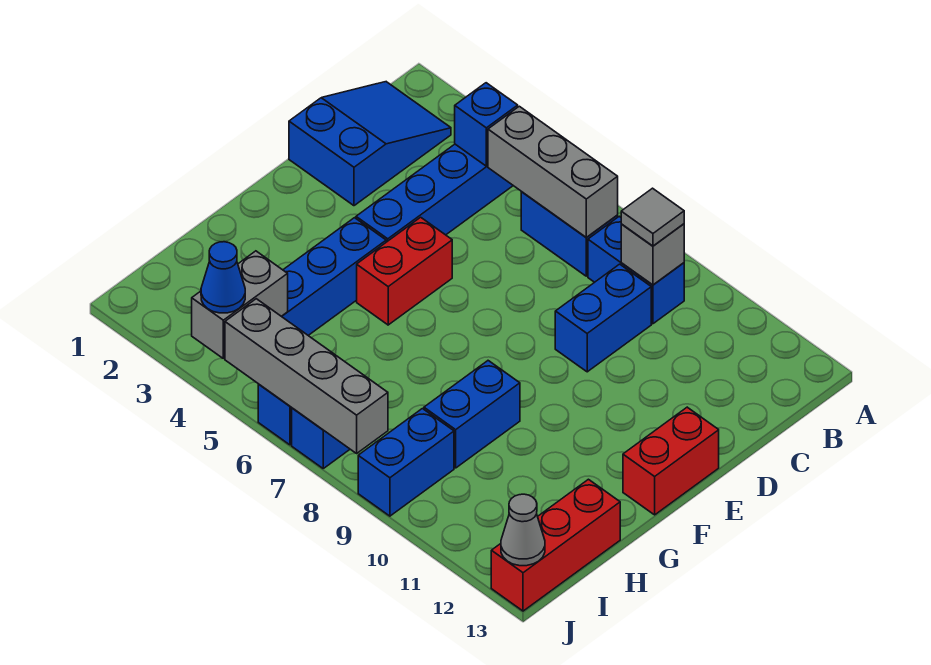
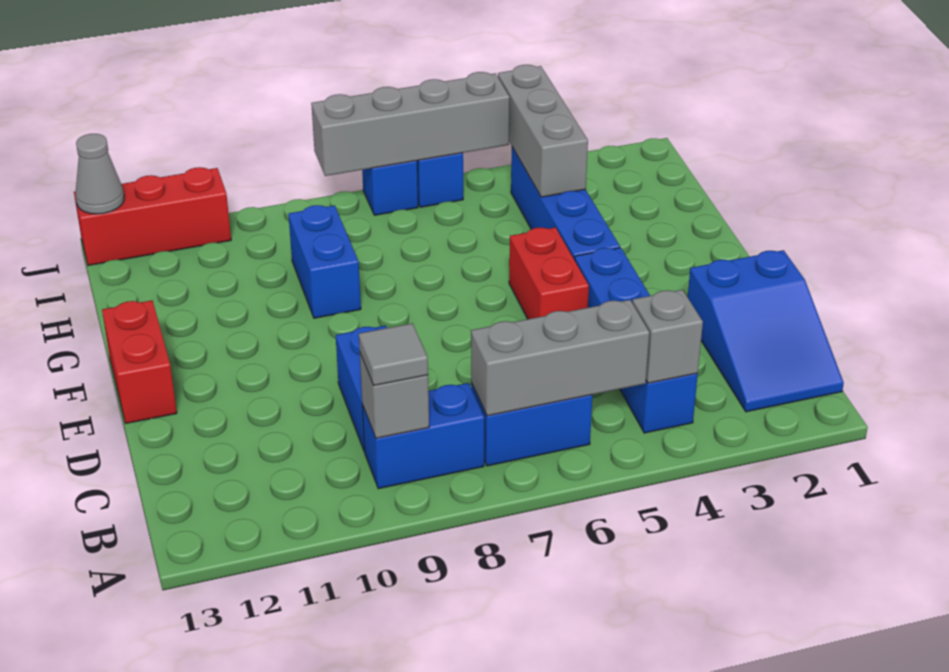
blue 1x1 brick [455,83,518,166] -> grey 1x1 brick [633,290,703,383]
red 1x3 brick [491,479,620,611] -> red 1x3 brick turned to [74,167,231,266]
grey 1x2 brick [192,251,288,358] -> grey 1x3 brick [498,65,588,197]
blue 1x2 brick [358,409,454,516] -> none
blue 1x1 cone [201,242,245,313] -> none

